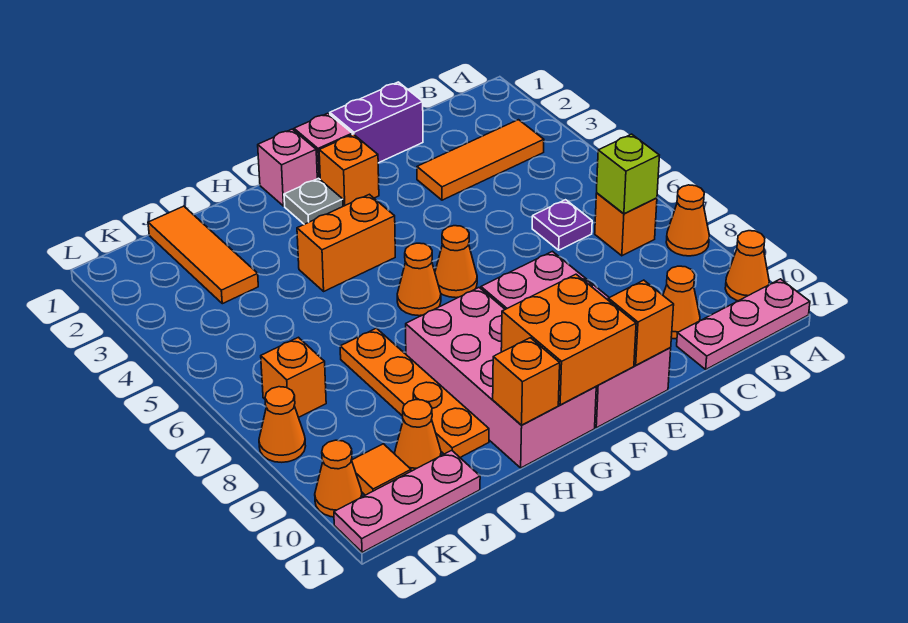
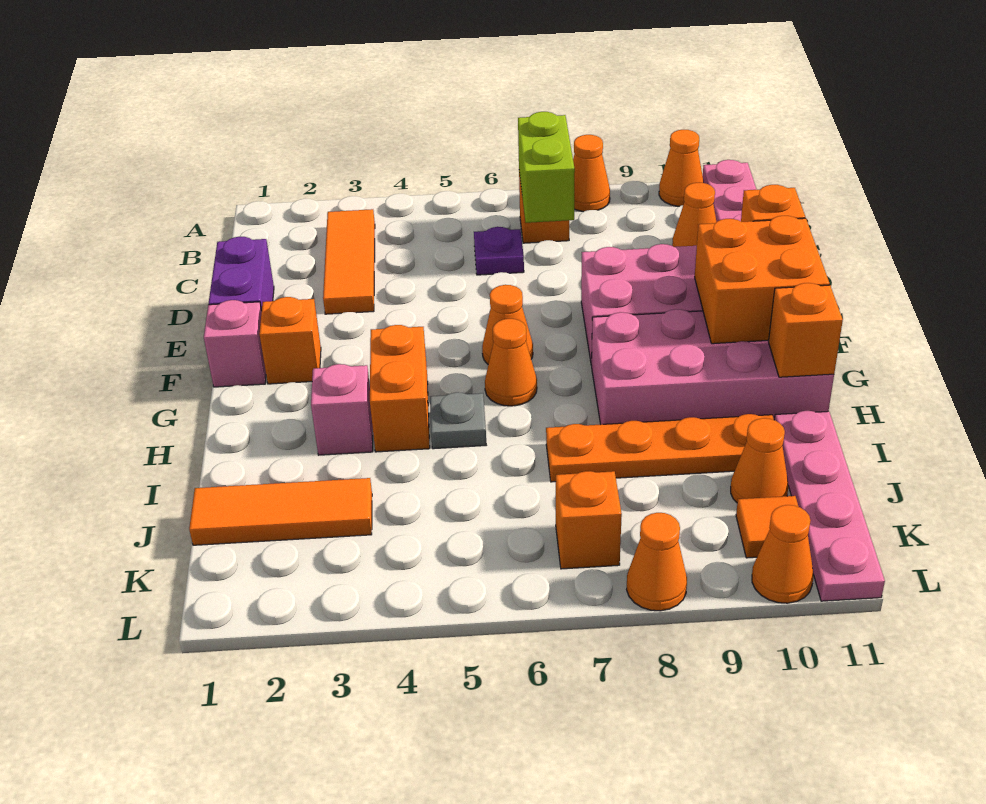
lime 1x1 brick [597,134,659,214] -> lime 1x2 brick [518,112,575,223]
pink 1x1 brick [258,129,317,206] -> pink 1x1 brick moved to [311,364,373,455]
grey 1x1 plate [284,178,343,224] -> grey 1x1 plate moved to [430,392,486,449]
pink 1x3 plate [334,450,480,552] -> pink 1x4 plate [774,411,885,601]

